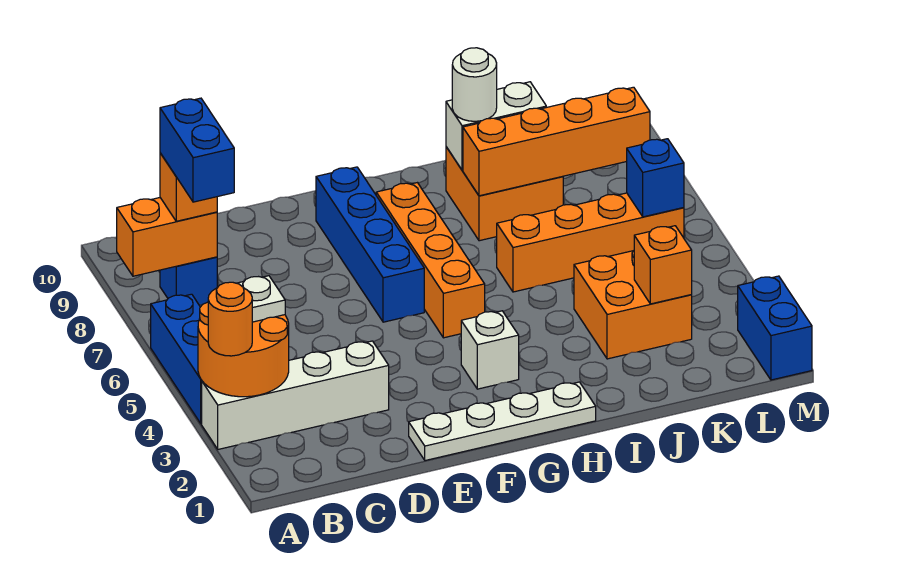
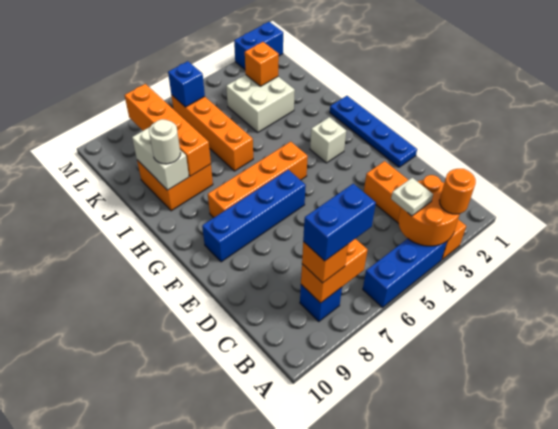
white 1x4 brick [202,341,389,449] -> orange 1x4 brick [364,161,466,260]
orange 1x2 brick [117,198,217,276] -> orange 1x2 brick turned to [301,239,368,303]
white 1x4 plate [409,382,596,461] -> blue 1x4 plate [330,96,417,167]
orange 2x2 brick [574,251,692,359] -> white 2x2 brick [226,75,295,132]

